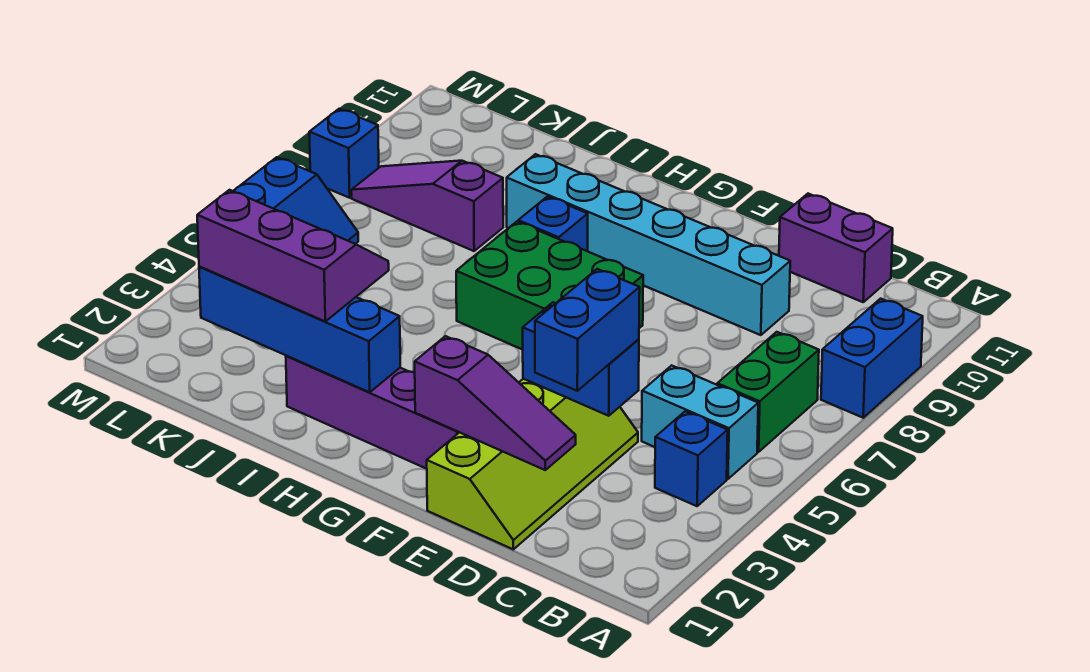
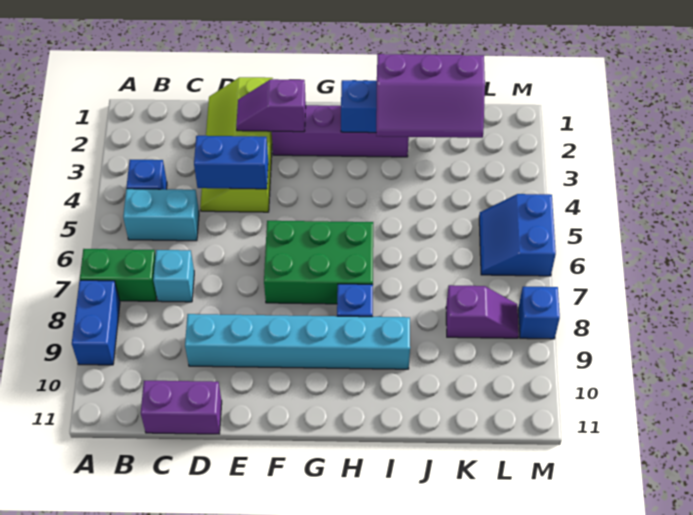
green 1x2 brick [717,332,819,452] -> green 1x2 brick turned to [80,249,157,301]
none -> cyan 1x1 brick [153,250,194,302]
purple 1x3 slope [415,336,576,470] -> purple 1x2 slope [236,79,306,132]
blue 1x2 brick [535,269,640,391] -> none
purple 1x3 slope [351,161,503,251] -> purple 1x2 slope [446,285,519,338]

